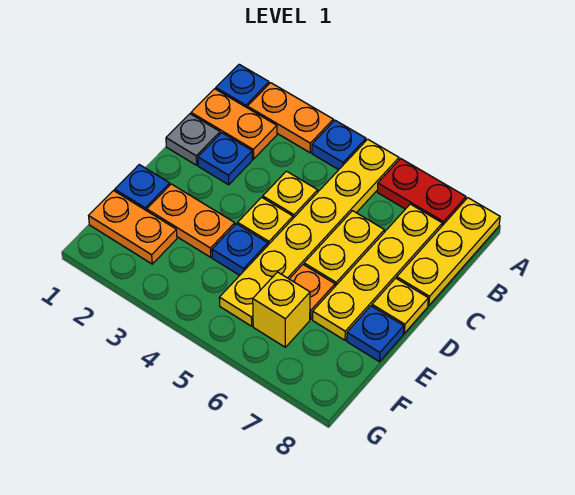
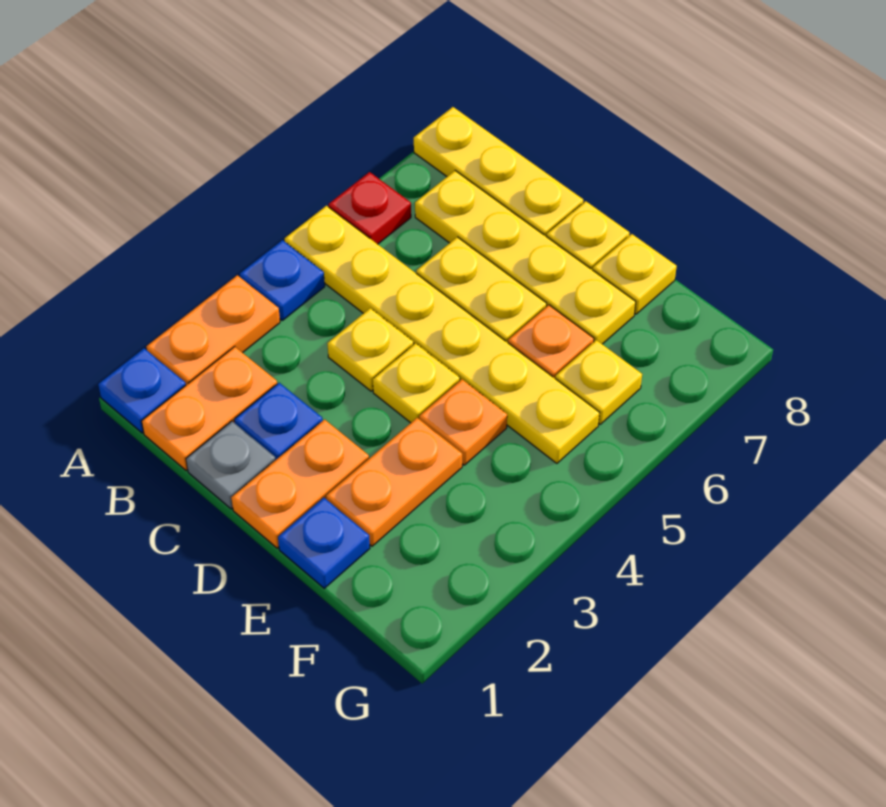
red 1x2 plate [377,159,466,226] -> red 1x1 plate [329,172,411,244]
blue 1x1 plate [212,224,268,275] -> orange 1x1 plate [419,379,507,465]
blue 1x1 plate [347,306,404,362] -> yellow 1x1 plate [593,234,677,314]
orange 1x2 plate [89,191,177,264] -> orange 1x2 plate moved to [231,419,369,548]
yellow 1x1 brick [253,272,310,347] -> yellow 1x1 plate [555,340,642,424]

